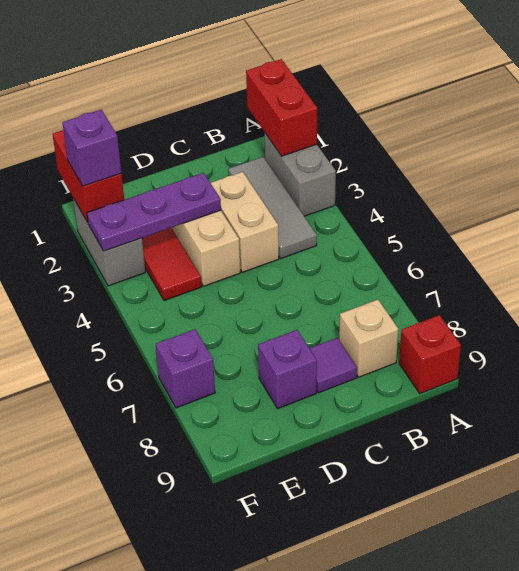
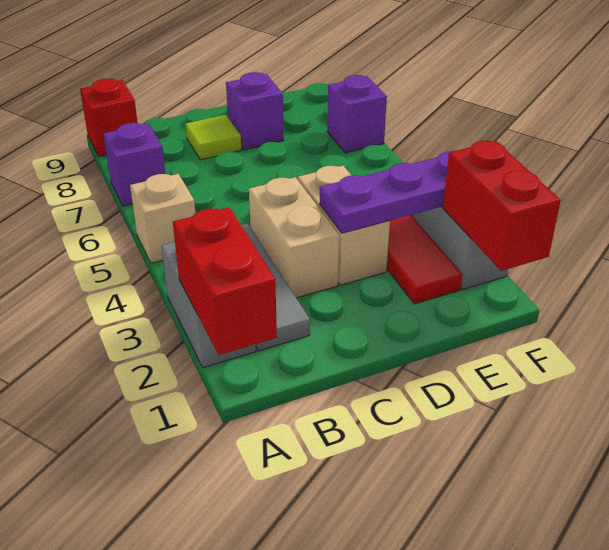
tan 1x1 brick [339,300,398,377] -> tan 1x1 brick moved to [130,174,196,263]
purple 1x1 tile [309,338,357,393] -> lime 1x1 tile [185,115,241,160]
purple 1x1 brick [62,110,121,186] -> purple 1x1 brick moved to [103,123,165,206]

